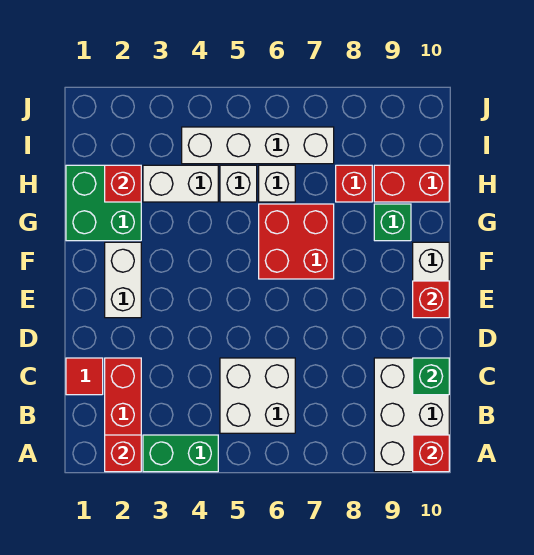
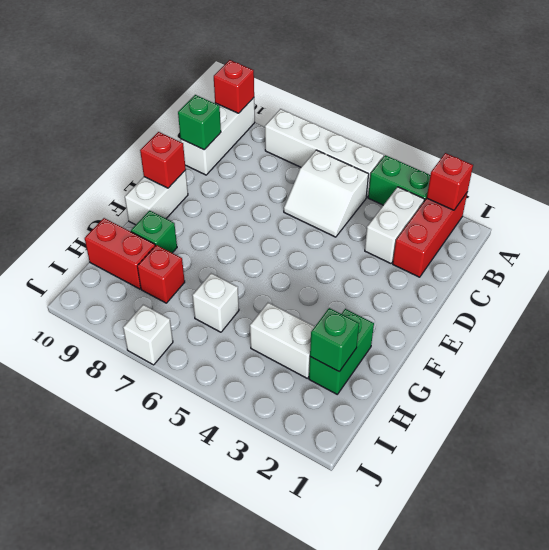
white 2x3 brick [374,358,449,472] -> white 1x3 brick [181,98,255,175]
white 2x2 brick [220,358,295,433] -> white 2x2 slope [284,150,369,237]
red 1x1 tile [66,358,103,395] -> none
white 1x2 brick [105,242,141,318] -> white 1x2 brick moved to [365,187,424,263]
red 2x2 brick [259,204,334,279] -> none
green 2x2 brick [66,165,141,241] -> green 1x2 brick [309,309,374,394]
red 1x1 brick [105,165,141,202] -> green 1x1 brick [310,308,359,372]
white 1x1 brick [220,165,257,202] -> white 1x1 brick moved to [123,305,173,365]
white 1x4 brick [182,127,334,164] -> white 1x4 brick moved to [265,109,384,198]

